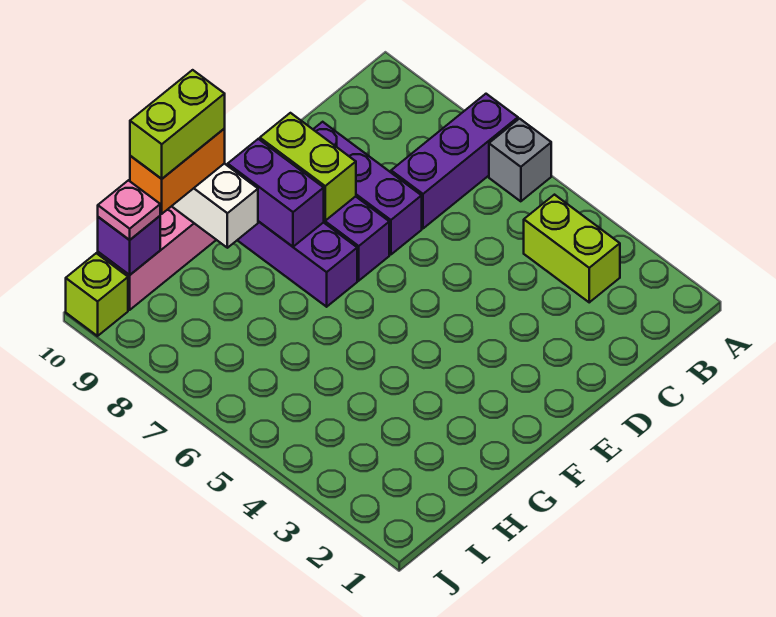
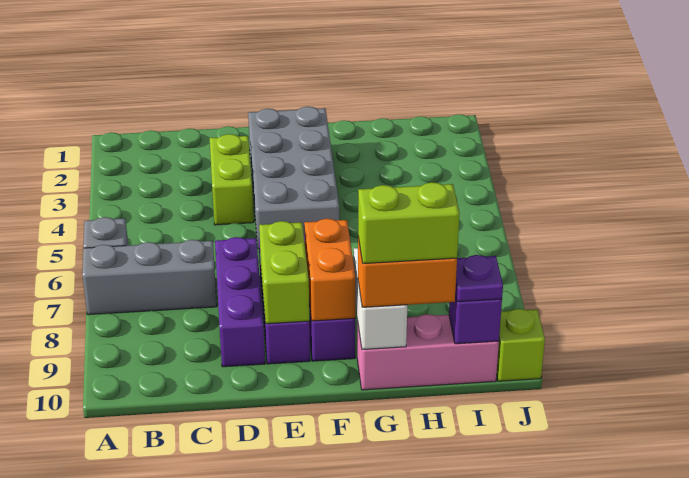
purple 1x3 brick [391,94,518,228] -> grey 1x3 brick [82,240,217,315]
lime 1x2 brick [524,195,620,302] -> lime 1x2 brick moved to [210,134,254,225]
none -> grey 2x4 brick [248,106,339,249]
purple 1x2 brick [228,139,324,247] -> orange 1x2 brick [304,219,355,321]
pink 1x1 plate [98,180,160,240] -> purple 1x1 plate [455,255,503,302]

